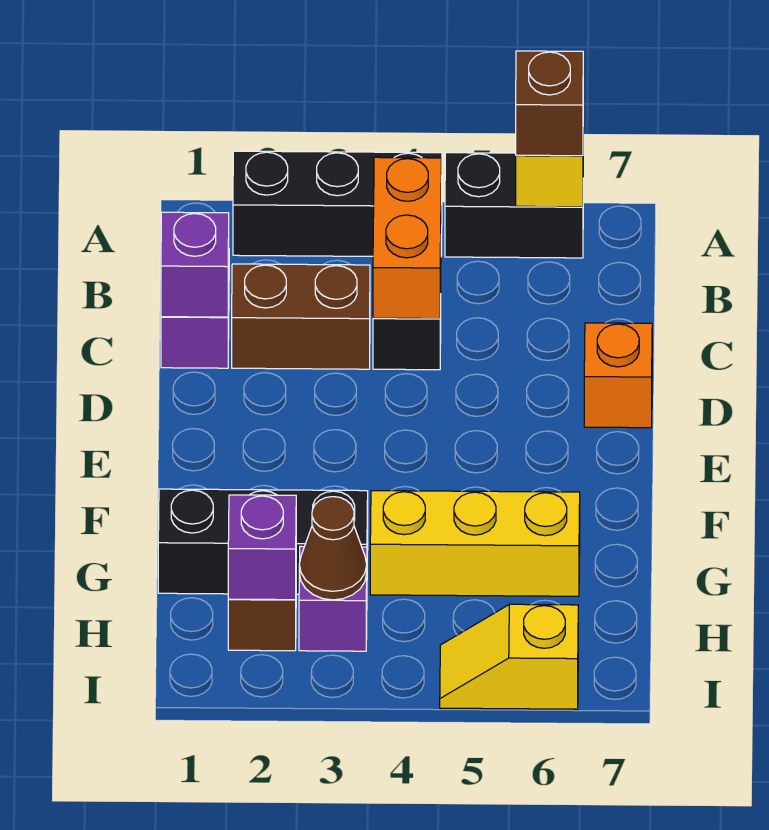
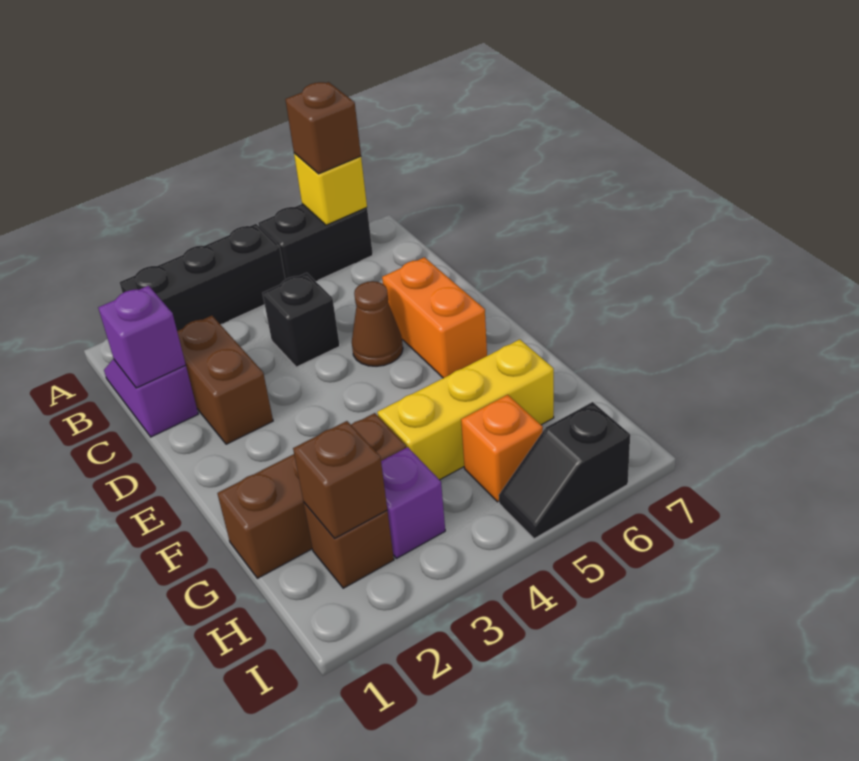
orange 1x2 brick [373,157,441,319] -> orange 1x2 brick moved to [382,257,487,378]
brown 1x2 brick [232,264,370,369] -> brown 1x2 brick turned to [177,316,273,444]
orange 1x1 brick [584,323,652,428] -> orange 1x1 brick moved to [461,395,543,502]
black 1x3 brick [158,489,368,594] -> brown 1x3 brick [217,413,406,578]
purple 1x1 brick [228,495,296,600] -> brown 1x1 brick [293,421,387,539]
brown 1x1 cone [299,497,367,600] -> brown 1x1 cone moved to [352,281,403,366]
yellow 1x2 slope [440,604,578,709] -> black 1x2 slope [499,402,630,539]

